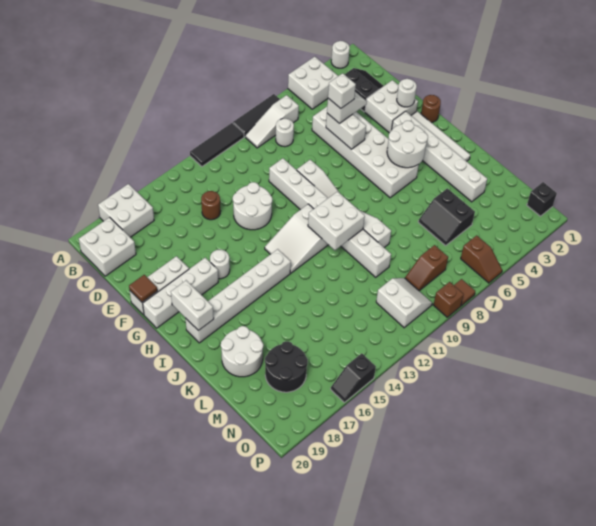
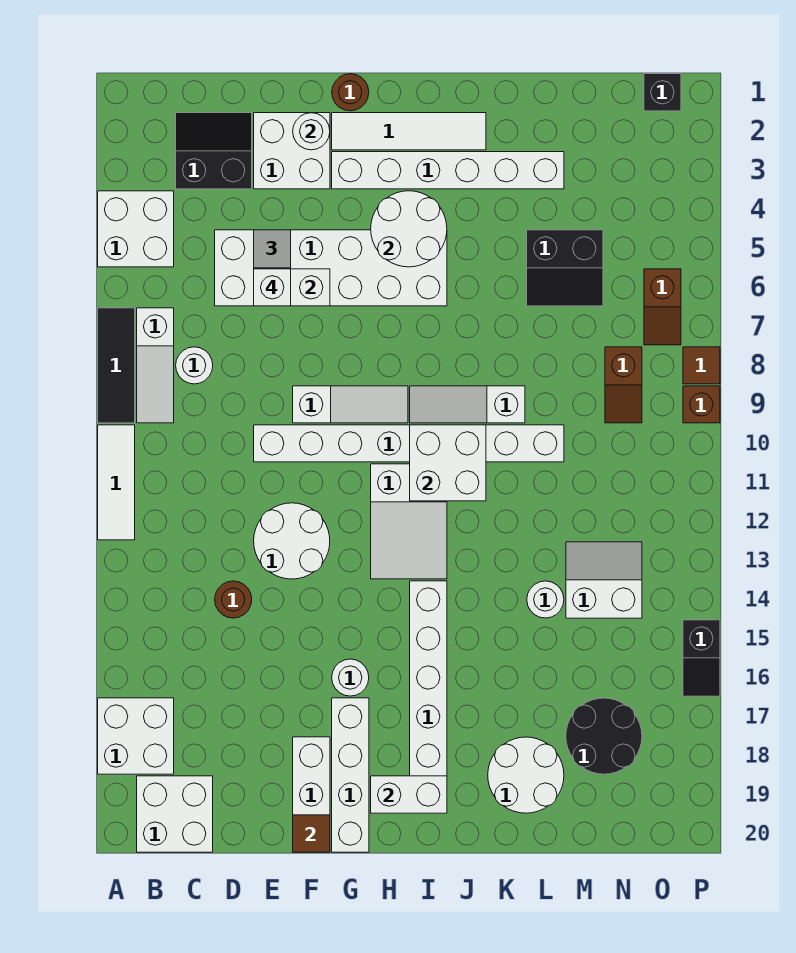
white 1x1 round brick [331,41,350,68] -> white 1x1 round brick moved to [527,581,564,618]
black 1x3 tile [190,123,244,166] -> white 1x3 tile [98,425,135,540]
white 2x2 slope [376,278,432,328] -> white 2x2 slope moved to [566,542,642,618]
brown 1x2 slope [461,235,502,283] -> brown 1x2 slope turned to [644,269,681,345]

